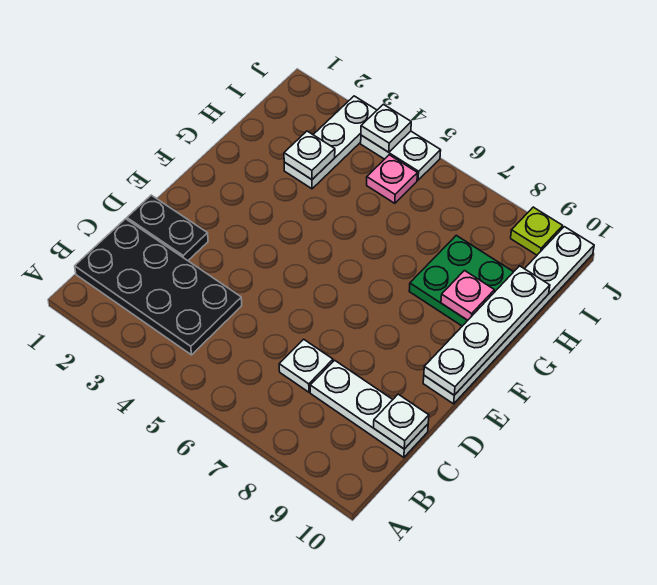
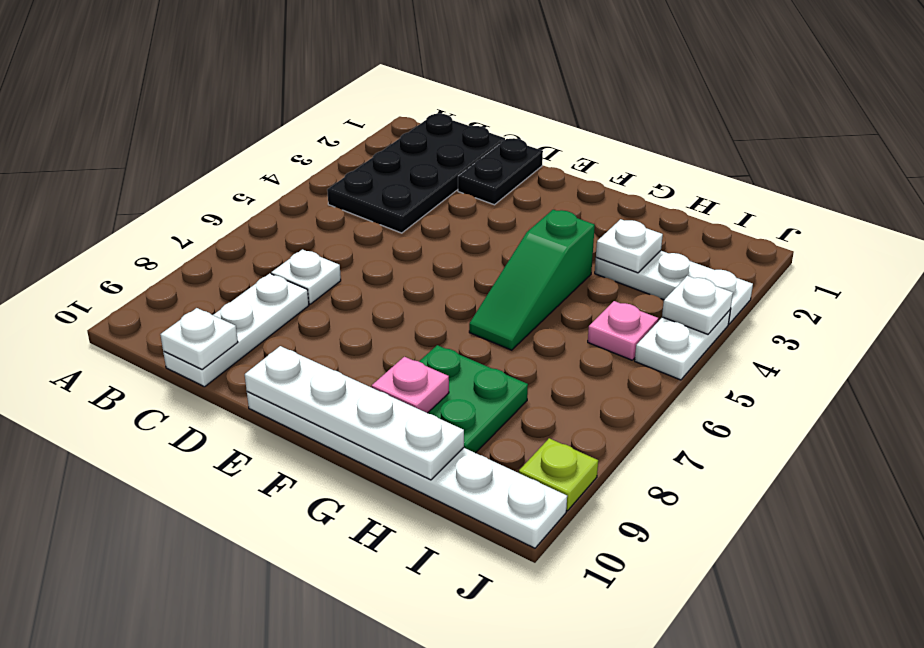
none -> green 1x3 slope [469,210,595,350]

